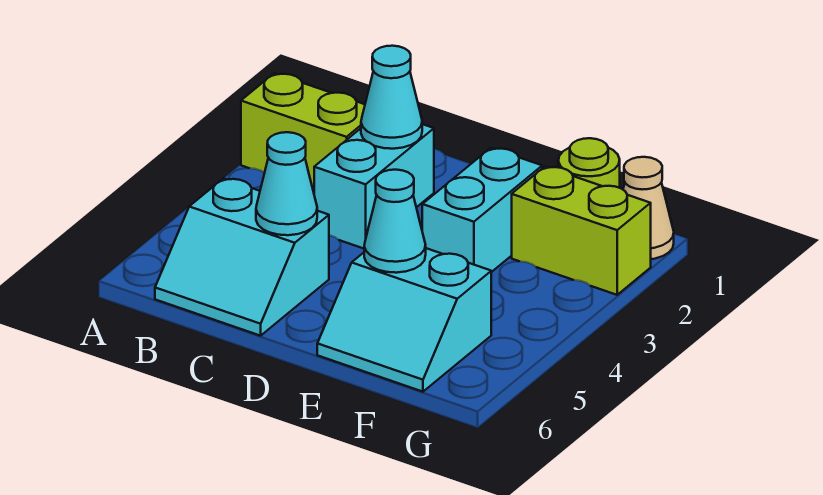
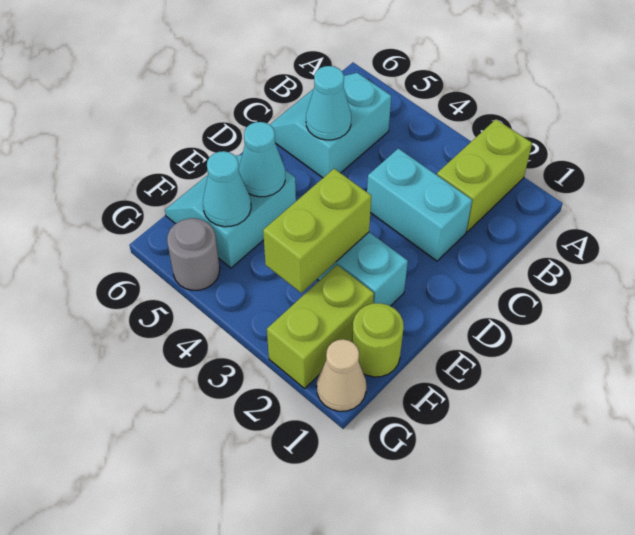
cyan 1x1 cone [361,46,422,149] -> cyan 1x1 cone moved to [203,151,251,227]
none -> lime 1x2 brick [263,169,371,293]
none -> grey 1x1 round brick [167,218,220,290]

